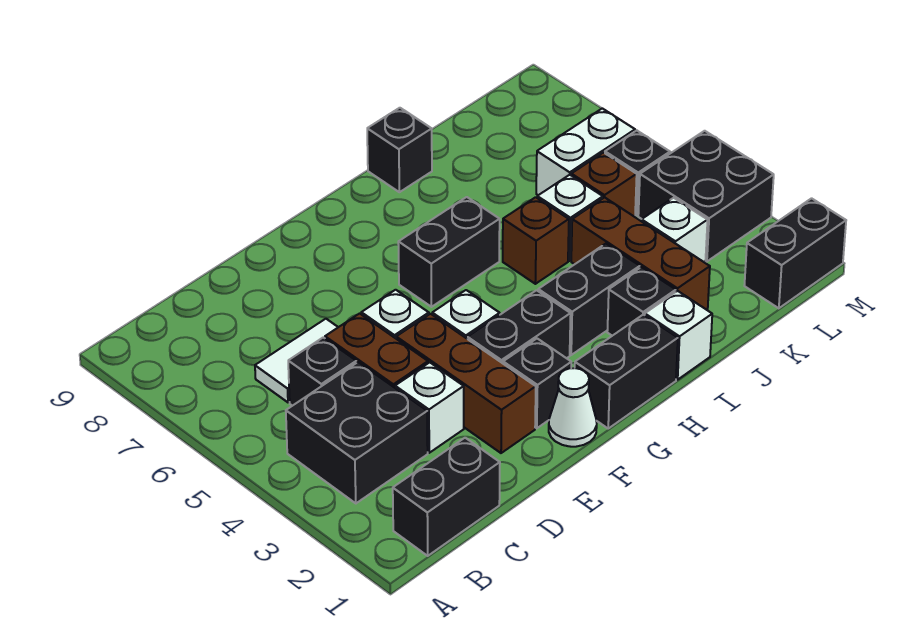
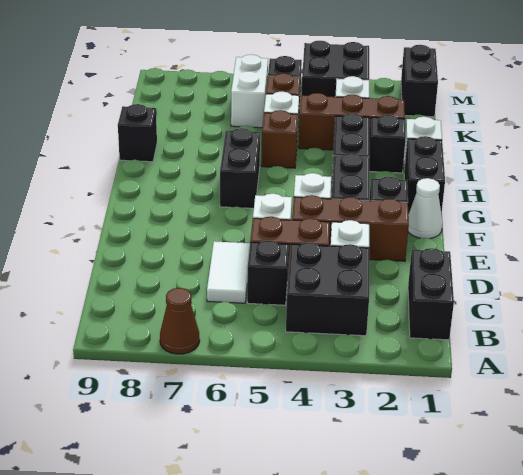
none -> brown 1x1 cone [160,288,200,354]

